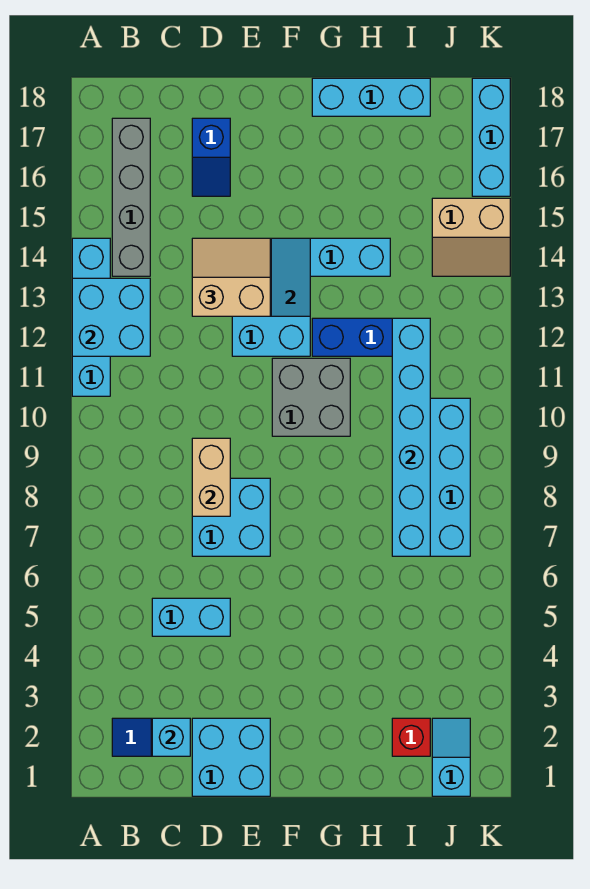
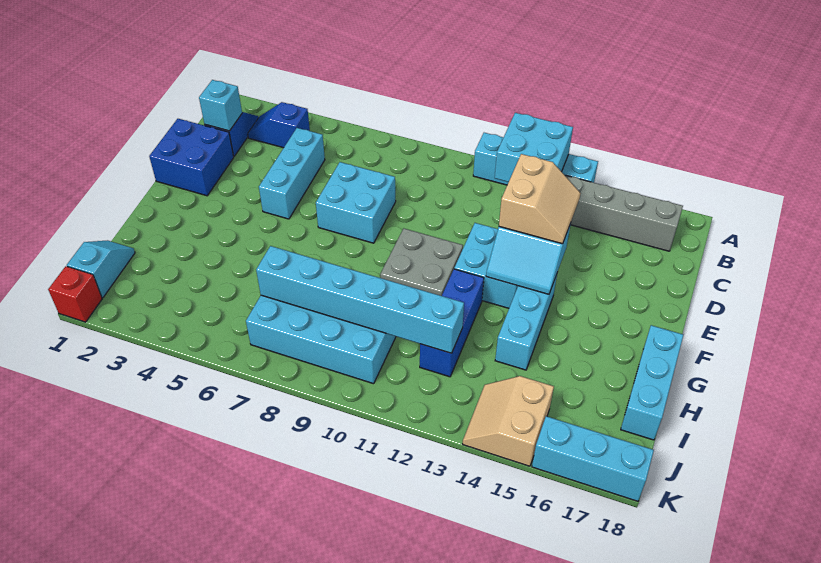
cyan 1x2 brick [152,598,230,636] -> cyan 1x3 brick [259,128,325,219]
cyan 2x2 brick [192,718,270,796] -> blue 2x2 brick [149,119,234,196]
tan 1x2 brick [192,438,230,516] -> none
blue 1x2 slope [192,118,230,196] -> blue 1x2 slope moved to [248,102,310,148]
red 1x1 brick [392,718,430,756] -> red 1x1 brick moved to [48,266,102,322]
cyan 1x2 slope [432,718,470,796] -> cyan 1x2 slope turned to [67,240,135,298]

